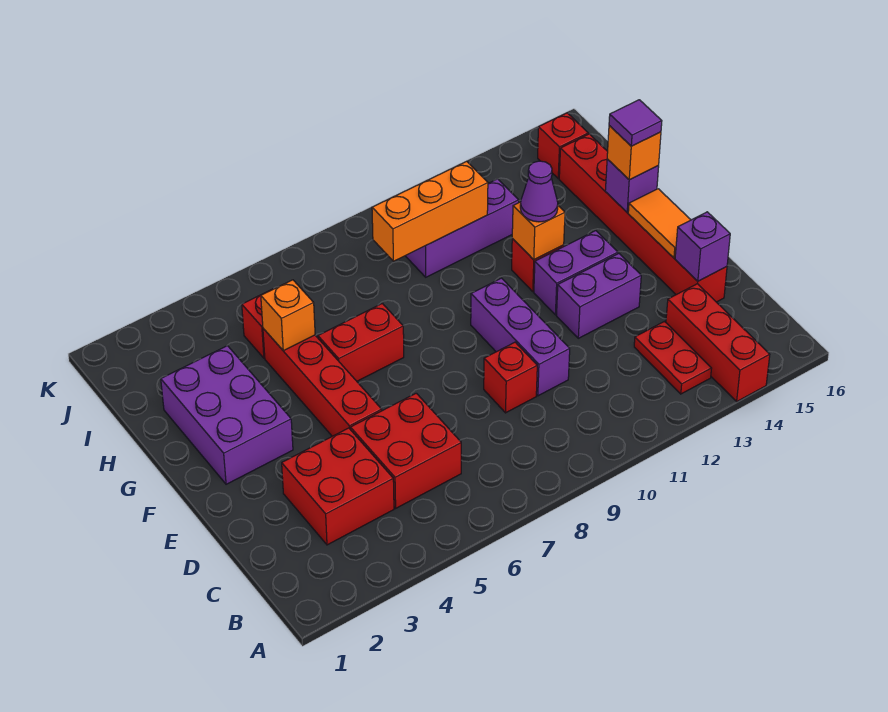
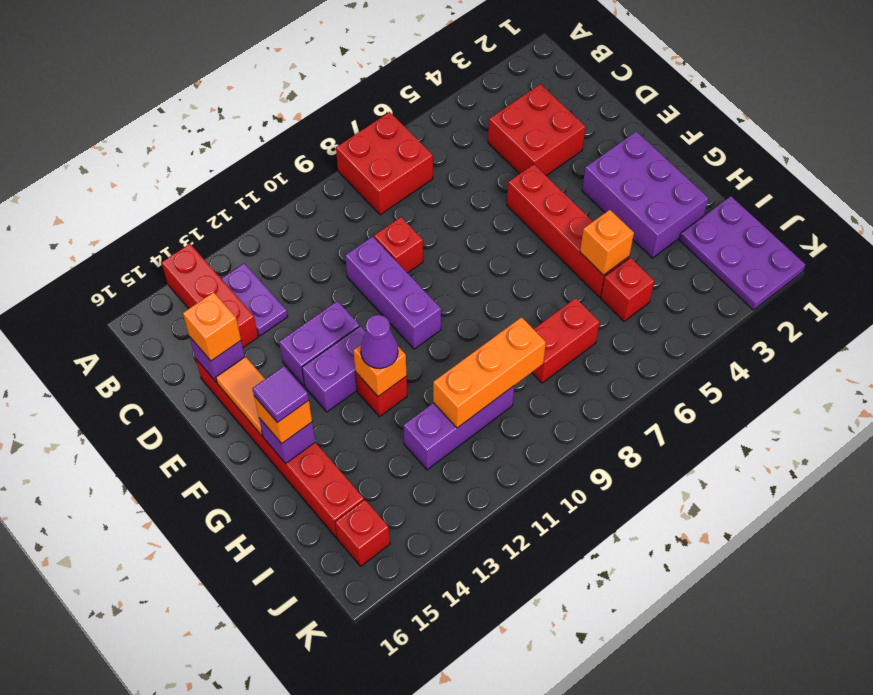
red 1x2 plate [634,322,712,394] -> purple 1x2 plate [221,263,288,336]
red 2x2 brick [350,393,461,508] -> red 2x2 brick moved to [336,112,433,215]
none -> orange 1x1 brick [183,292,241,361]
red 1x2 brick [318,303,404,381] -> red 1x2 brick moved to [532,298,600,383]
none -> purple 2x3 plate [680,196,806,310]

